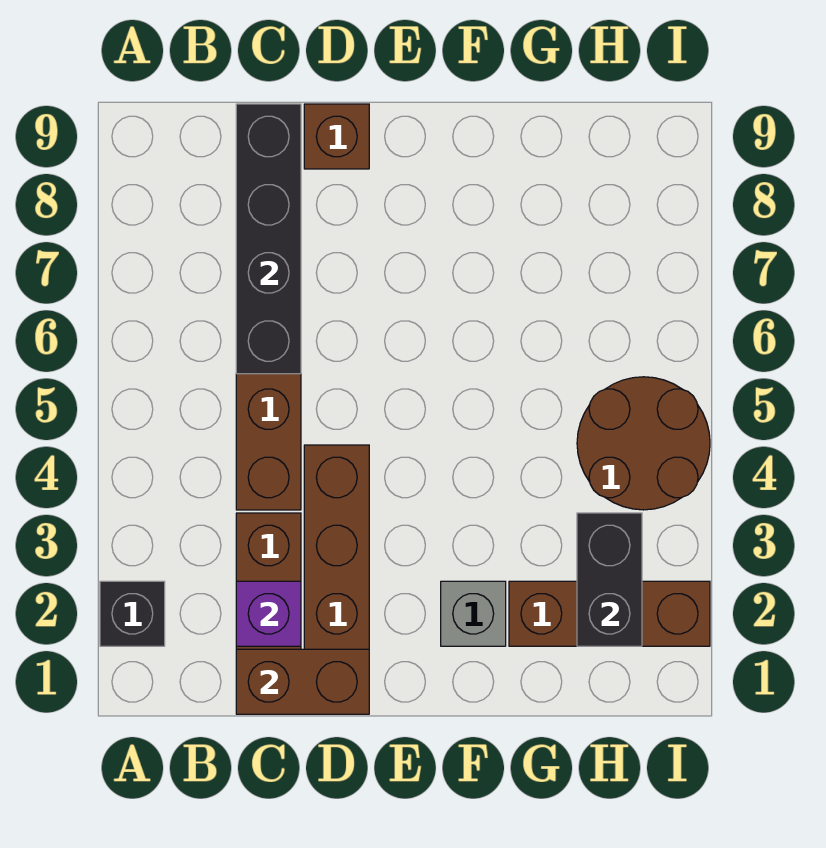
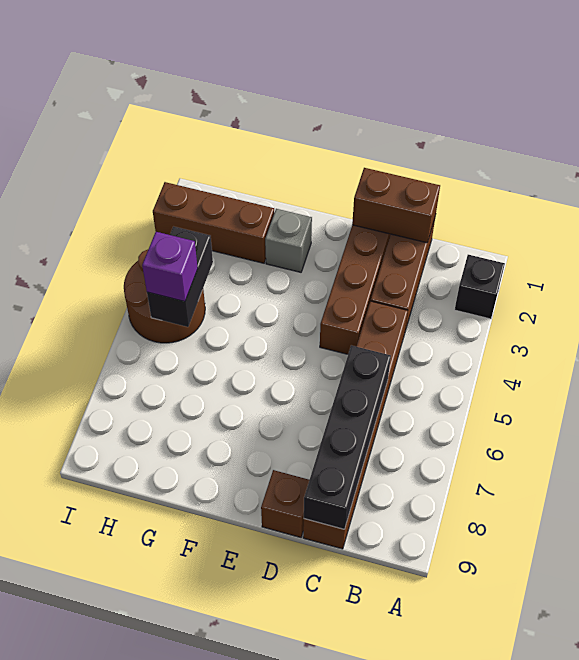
purple 1x1 brick [236,581,301,646] -> purple 1x1 brick moved to [142,232,198,302]
black 1x2 brick [577,513,642,646] -> black 1x2 brick moved to [147,227,213,327]

